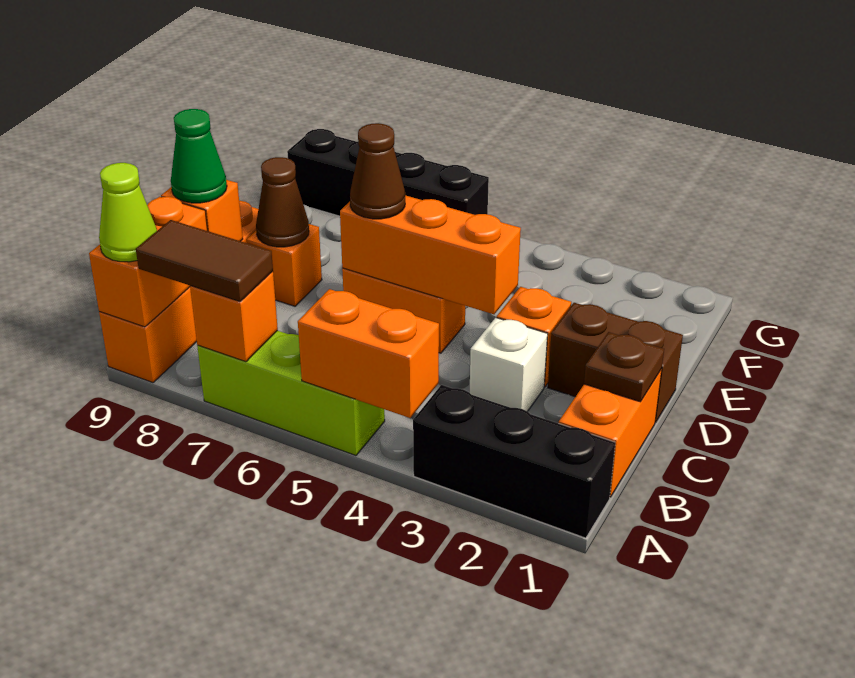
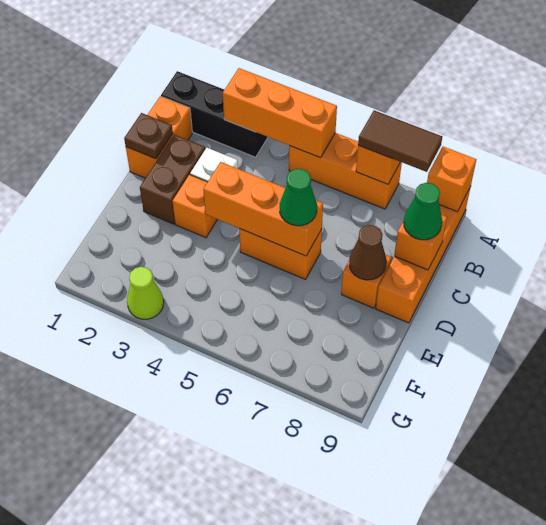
orange 1x2 brick [298,289,439,418] -> orange 1x3 brick [223,68,337,158]
lime 1x3 brick [197,331,385,456] -> orange 1x3 brick [289,133,402,209]
orange 1x2 brick [89,197,207,327] -> orange 1x1 brick [427,147,476,212]
lime 1x1 cone [99,163,157,262] -> lime 1x1 cone moved to [127,267,164,319]
brown 1x2 brick [548,303,683,423] -> brown 1x2 brick turned to [140,135,205,224]
brown 1x1 cone [350,123,405,219] -> green 1x1 cone [280,169,317,226]
black 1x4 brick [287,129,489,216] -> none

